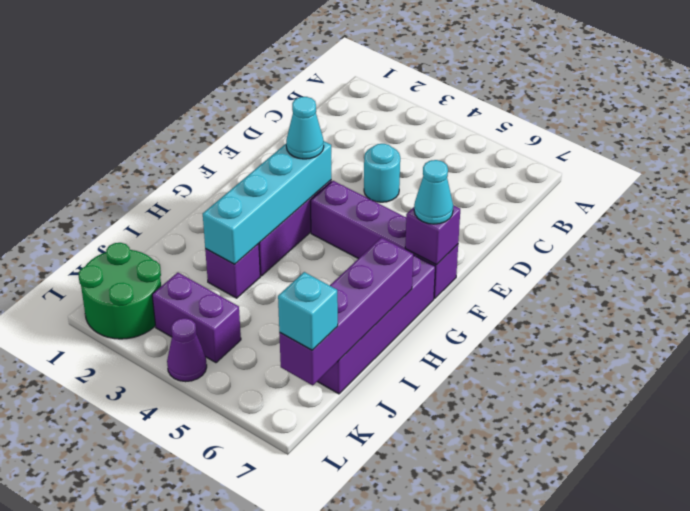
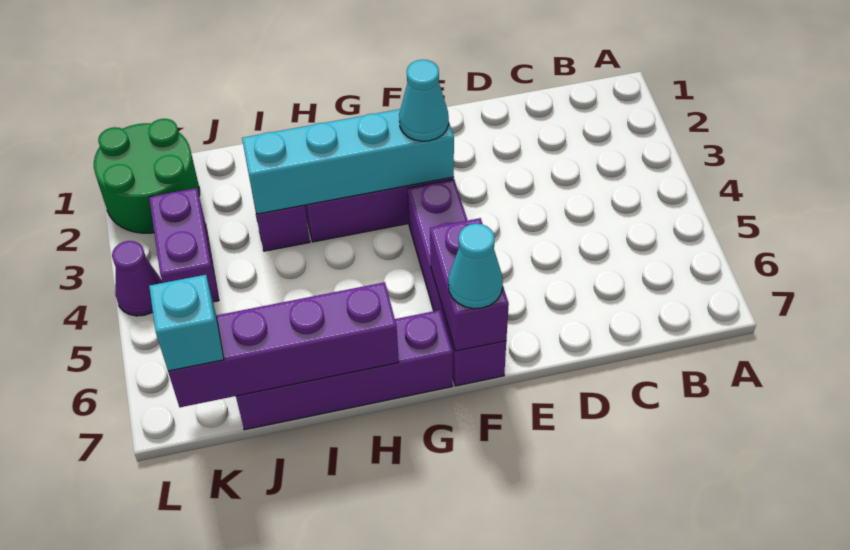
cyan 1x1 round brick [364,144,400,202] -> none
purple 1x1 brick [405,205,460,265] -> purple 1x2 brick [430,218,509,351]

